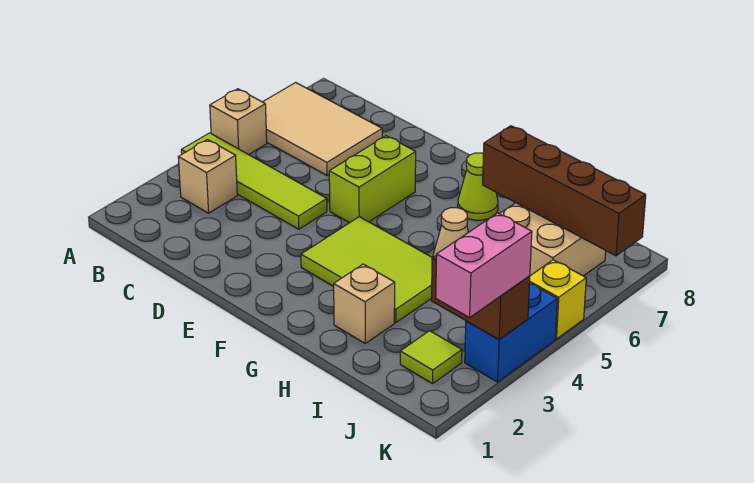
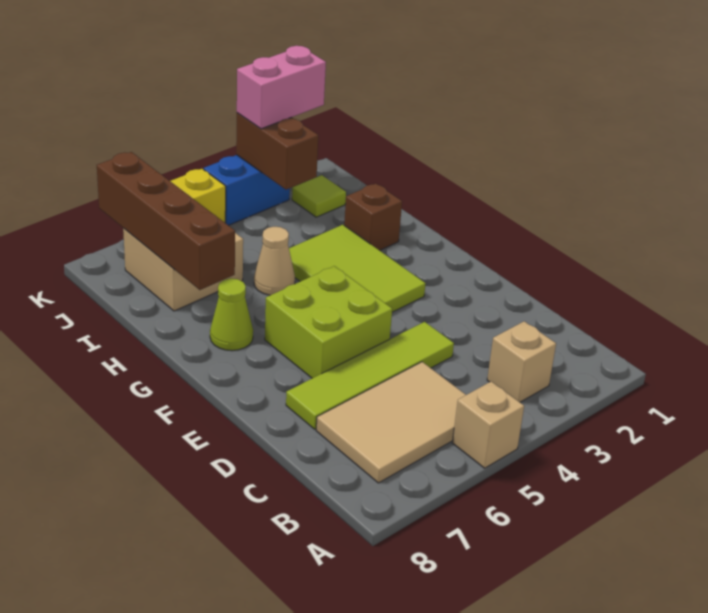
lime 1x4 tile [181,133,327,229] -> lime 1x4 tile turned to [286,322,454,429]
tan 2x3 tile [263,83,382,175] -> tan 2x3 tile turned to [316,362,466,483]
lime 1x2 brick [329,136,416,223] -> lime 2x2 brick [265,266,392,378]
tan 1x1 brick [334,264,395,343] -> brown 1x1 brick [344,184,402,250]

